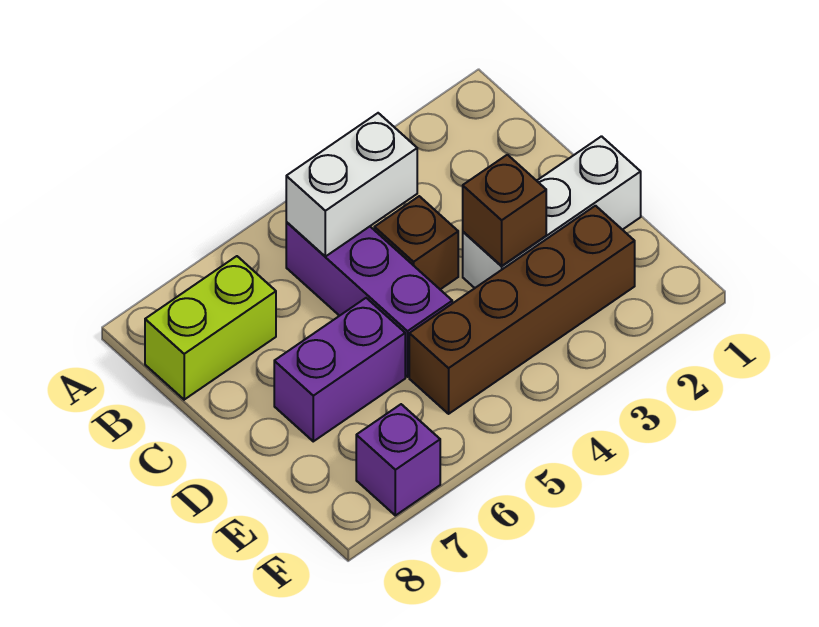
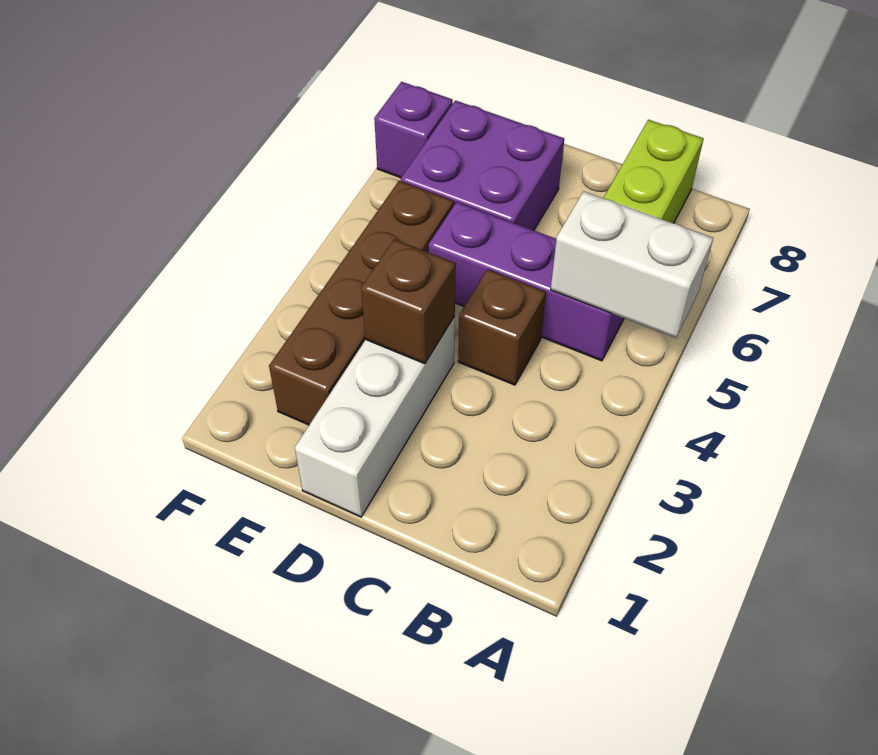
white 1x2 brick [286,113,417,257] -> white 1x2 brick turned to [551,191,713,338]
purple 1x2 brick [274,298,405,441] -> purple 2x2 brick [401,101,564,230]

